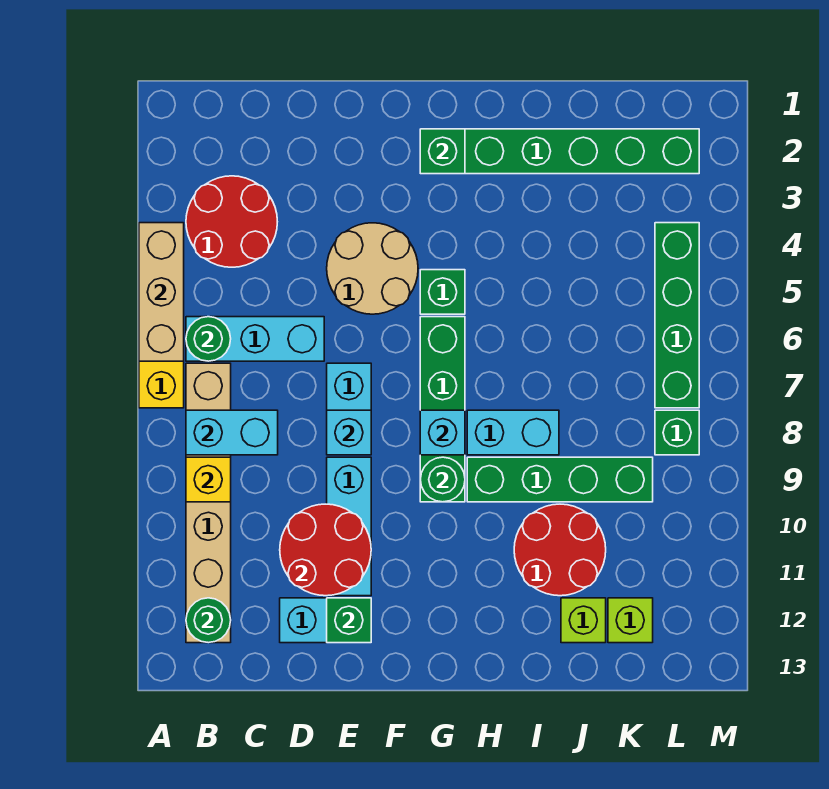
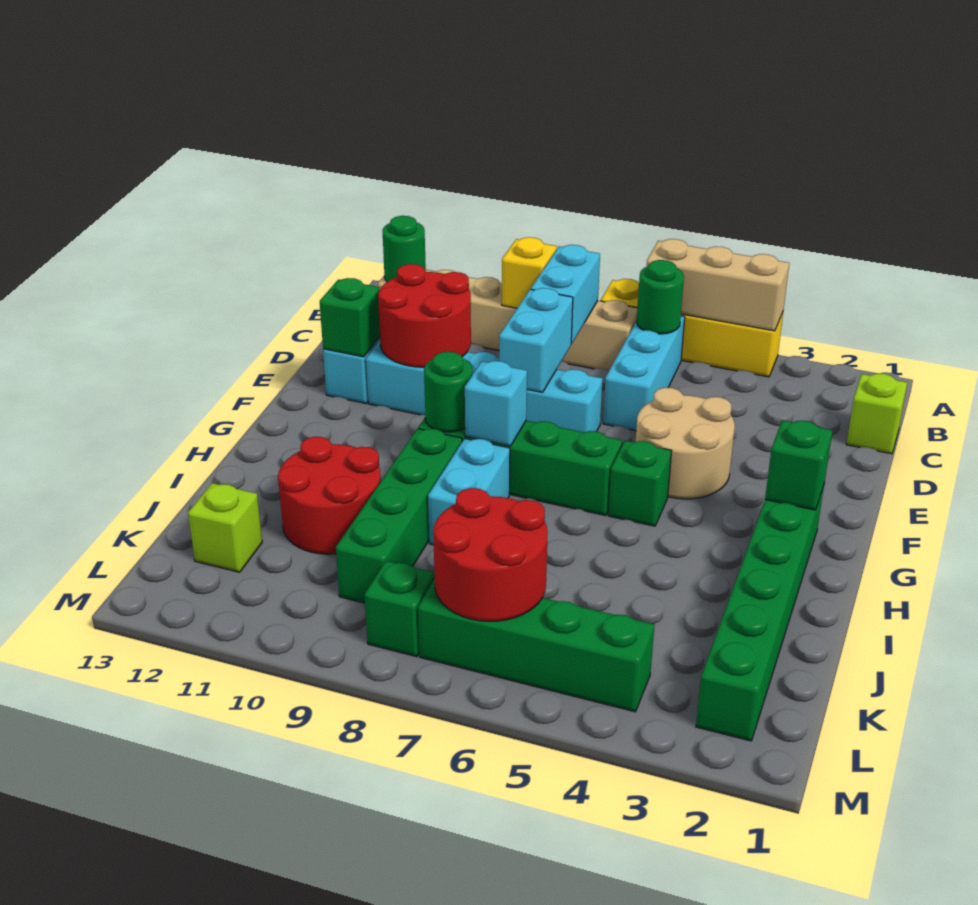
red 2x2 round brick [186,176,277,267] -> red 2x2 round brick moved to [433,488,548,621]
cyan 1x1 brick [327,410,371,455] -> cyan 1x2 brick [499,288,573,392]
lime 1x1 brick [561,598,606,643] -> lime 1x1 brick moved to [846,374,907,454]

